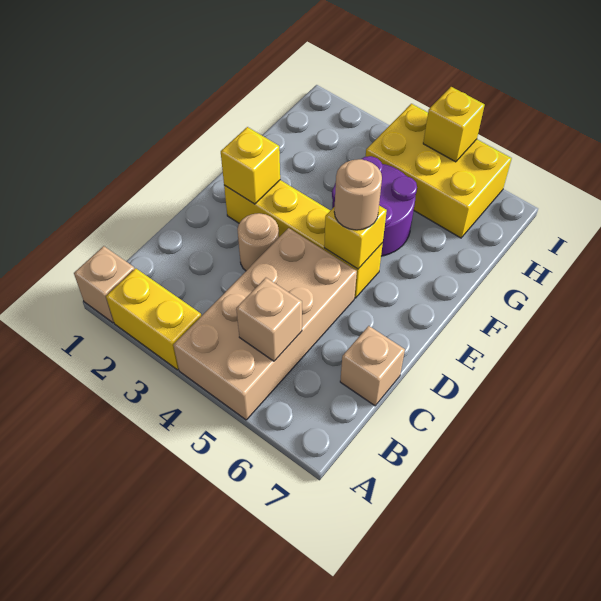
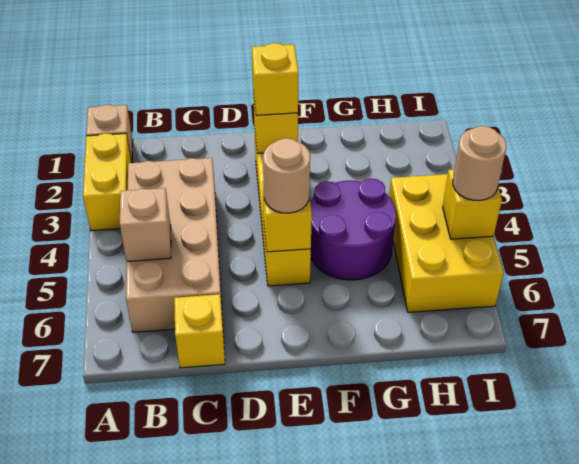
tan 2x4 brick [173,228,357,420] -> tan 2x4 brick turned to [126,158,223,332]
tan 1x1 brick [340,326,405,406] -> yellow 1x1 brick [174,294,225,368]
tan 1x1 round brick [237,213,279,271] -> tan 1x1 round brick moved to [453,126,506,201]
none -> yellow 1x1 brick [252,43,298,115]

